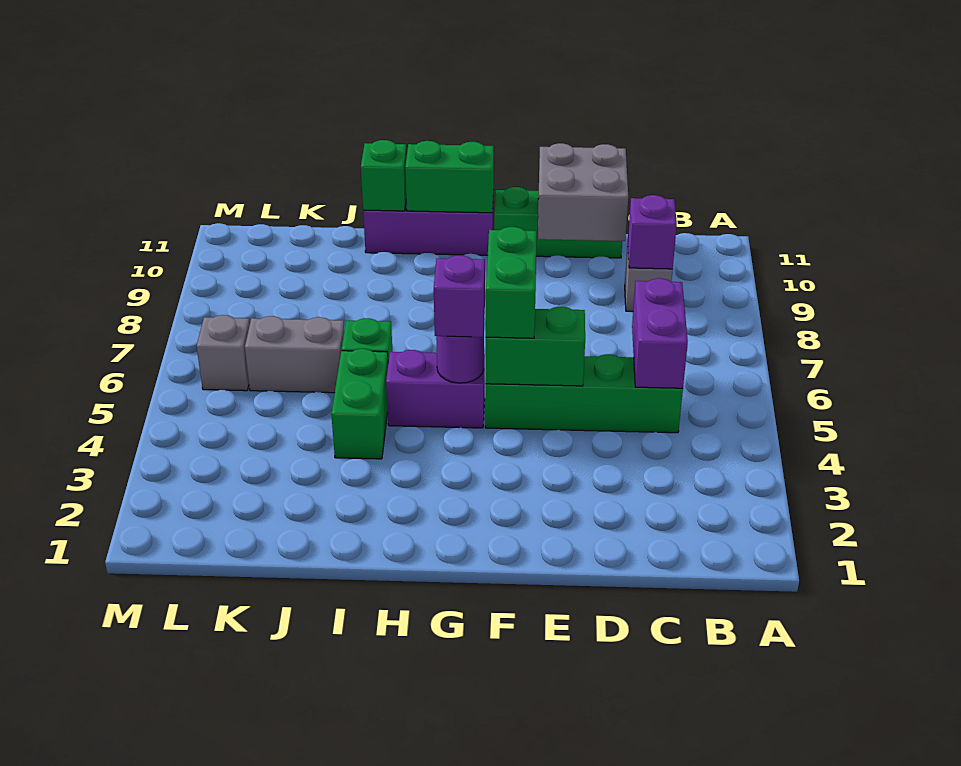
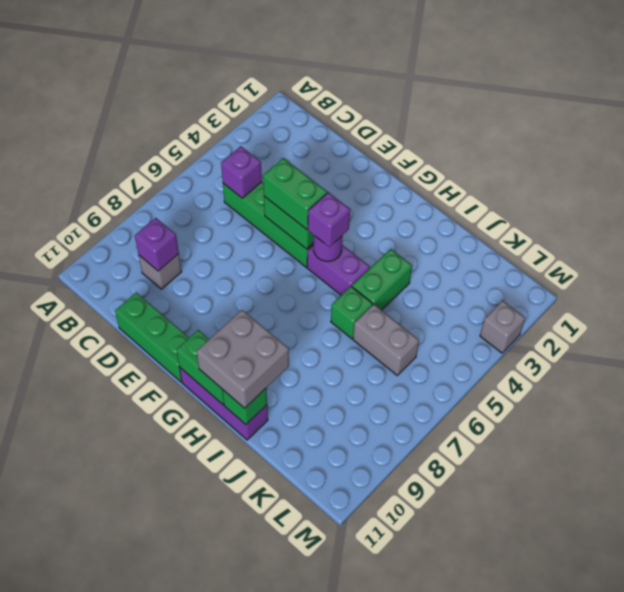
purple 1x2 brick [632,278,688,388] -> purple 1x1 brick [221,146,262,198]
grey 2x2 brick [538,143,628,241] -> grey 2x2 brick moved to [197,310,289,408]
green 1x2 brick [486,227,537,338] -> green 1x2 brick turned to [263,158,327,229]
grey 1x1 brick [197,315,250,391] -> grey 1x1 brick moved to [480,301,525,353]

